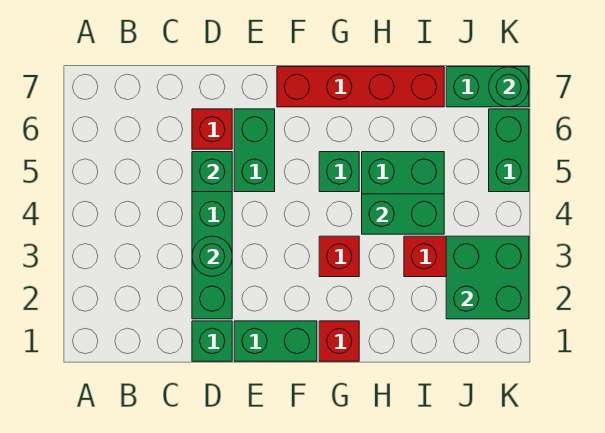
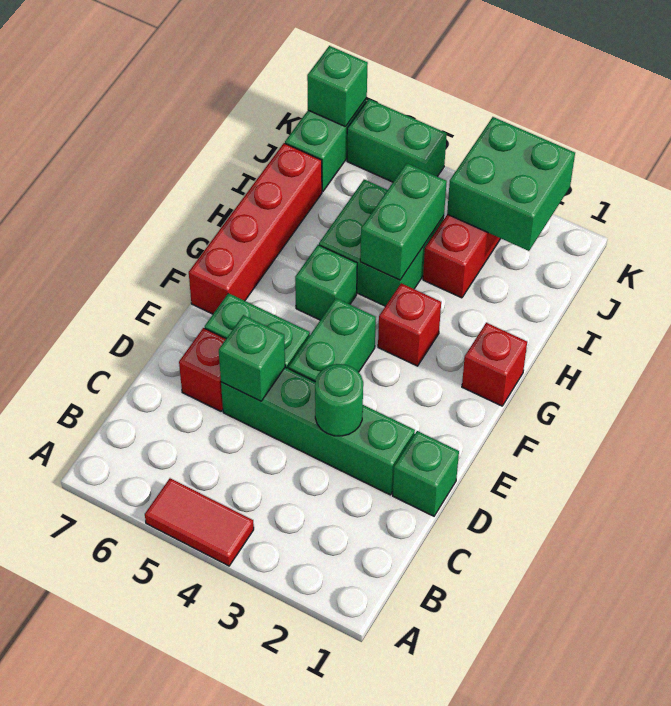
none -> red 1x2 tile [145,478,254,566]
green 1x2 brick [234,321,317,361] -> green 1x2 brick moved to [288,298,376,381]
green 1x1 round brick [489,67,529,107] -> green 1x1 brick [307,46,368,127]

